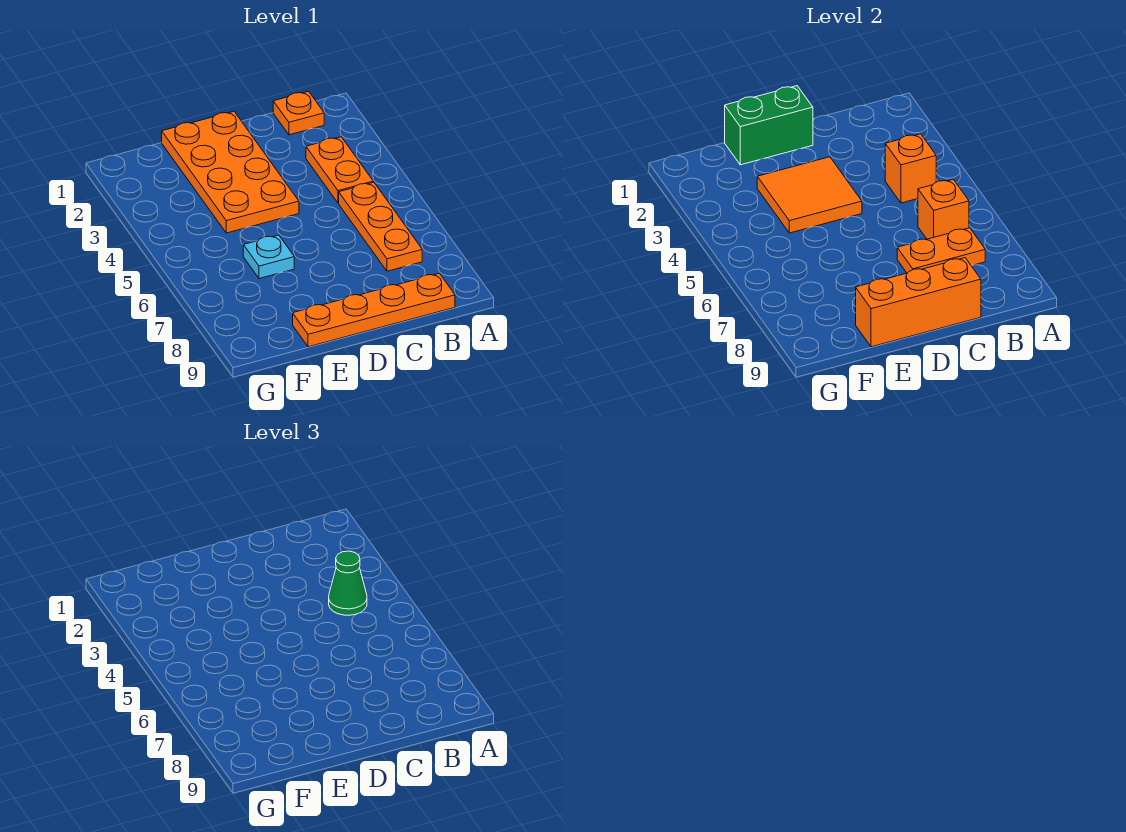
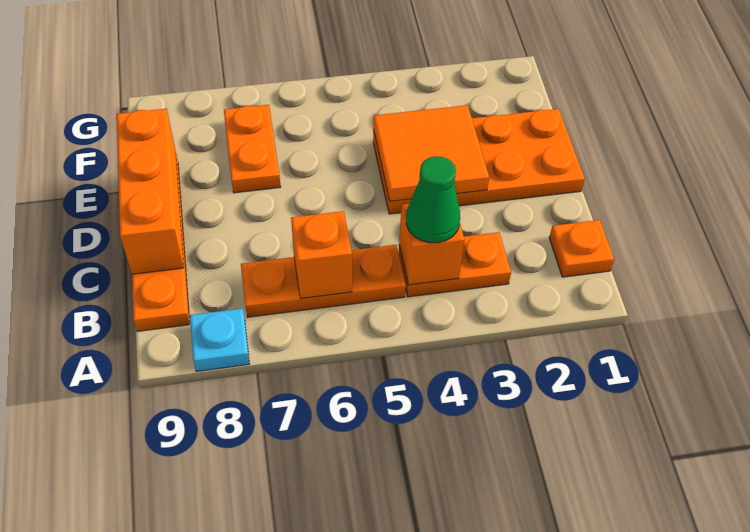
orange 1x2 plate [897,228,985,273] -> orange 1x2 plate moved to [224,105,281,193]
green 1x2 brick [725,86,813,165] -> none
cyan 1x1 plate [243,235,294,279] -> cyan 1x1 plate moved to [190,308,249,371]

